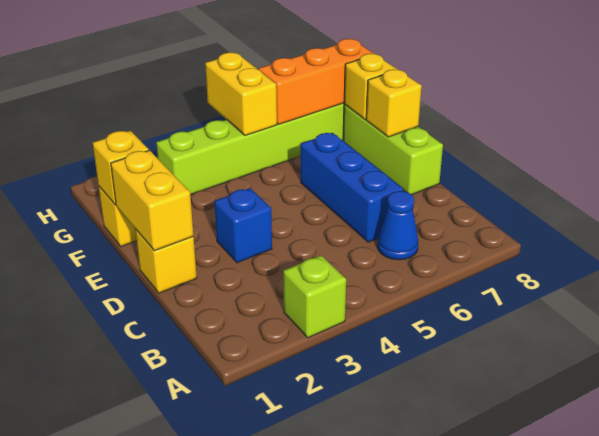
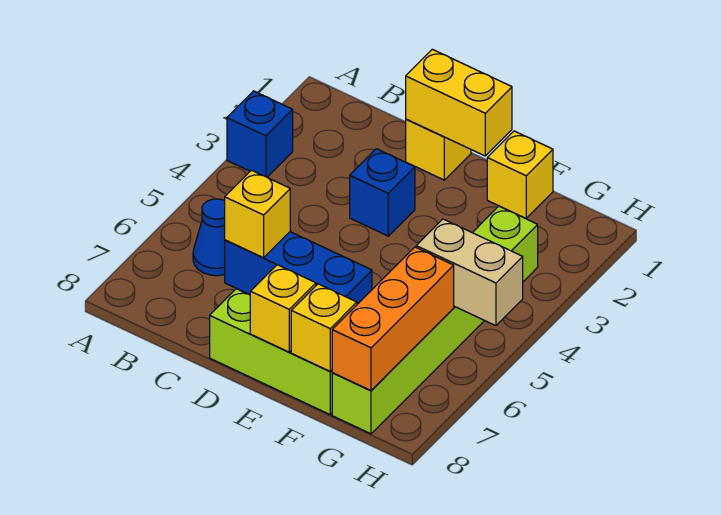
lime 1x1 brick [283,255,346,338] -> blue 1x1 brick [227,91,293,177]
yellow 1x1 brick [93,131,149,205] -> yellow 1x1 brick moved to [225,170,290,258]
yellow 1x2 brick [205,52,277,135] -> tan 1x2 brick [416,219,523,326]

